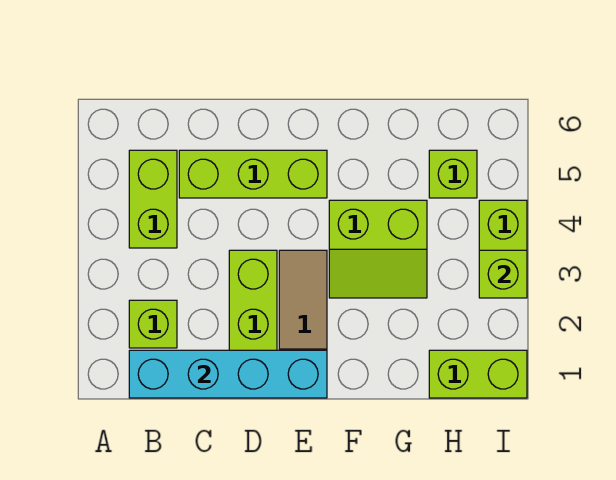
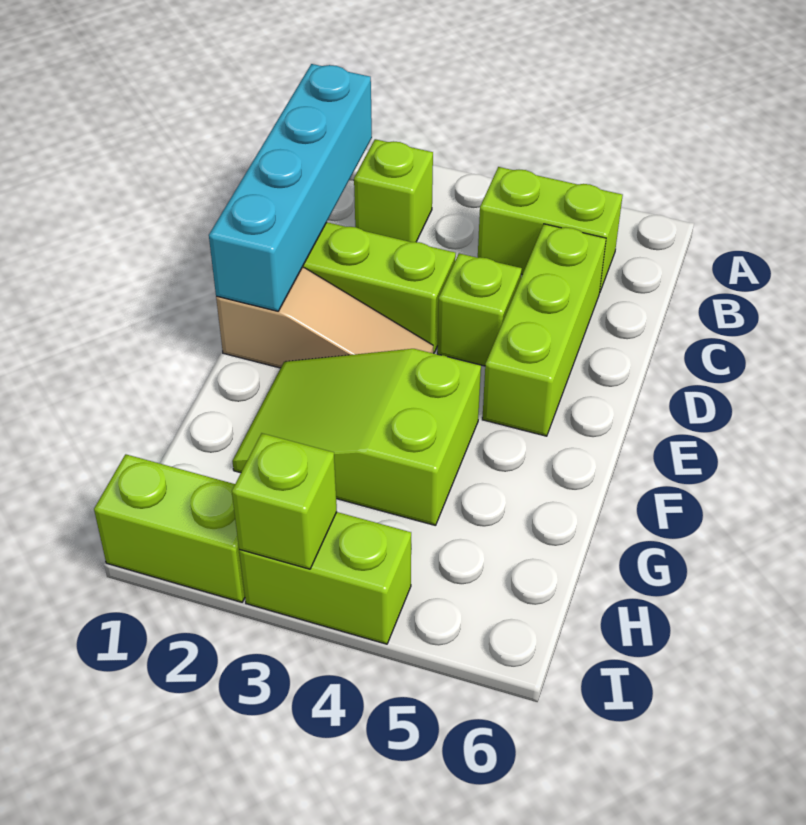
lime 2x2 slope [329,200,427,298] -> lime 2x3 slope [232,349,481,526]
lime 1x2 brick [429,350,527,398] -> lime 1x2 brick turned to [94,454,245,602]
lime 1x1 brick [429,150,477,198] -> lime 1x1 brick moved to [437,253,522,366]

